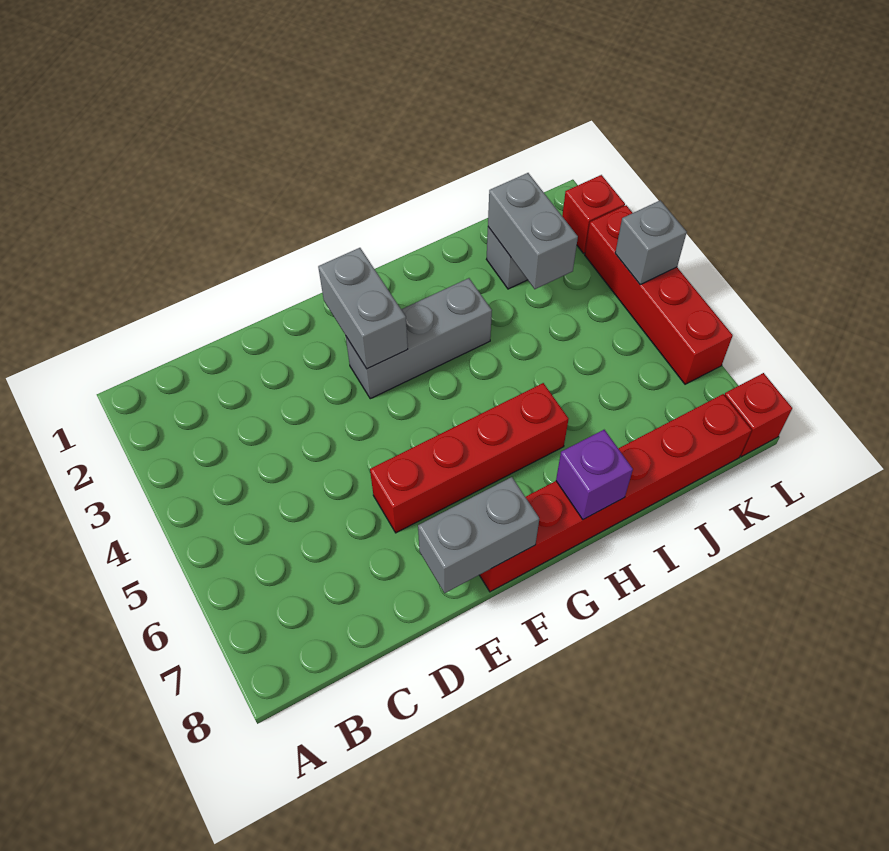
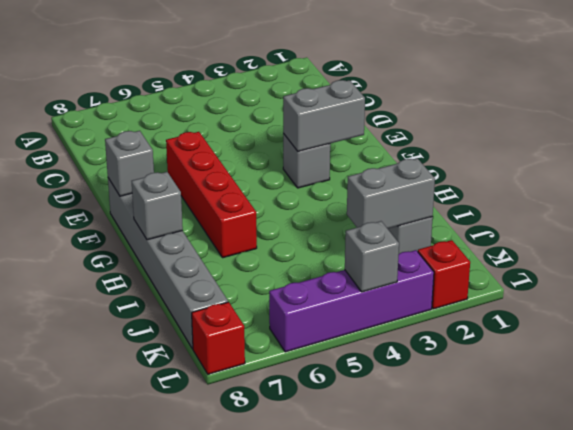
grey 1x2 brick [418,477,539,593] -> grey 1x1 brick [105,131,154,196]
grey 1x3 brick [346,278,492,399] -> grey 1x1 brick [283,134,330,188]
red 1x6 brick [480,394,752,592] -> grey 1x6 brick [108,178,228,349]
purple 1x1 brick [556,430,633,519] -> grey 1x1 brick [132,172,183,240]
red 1x4 brick [585,205,733,384] -> purple 1x4 brick [269,250,434,352]

